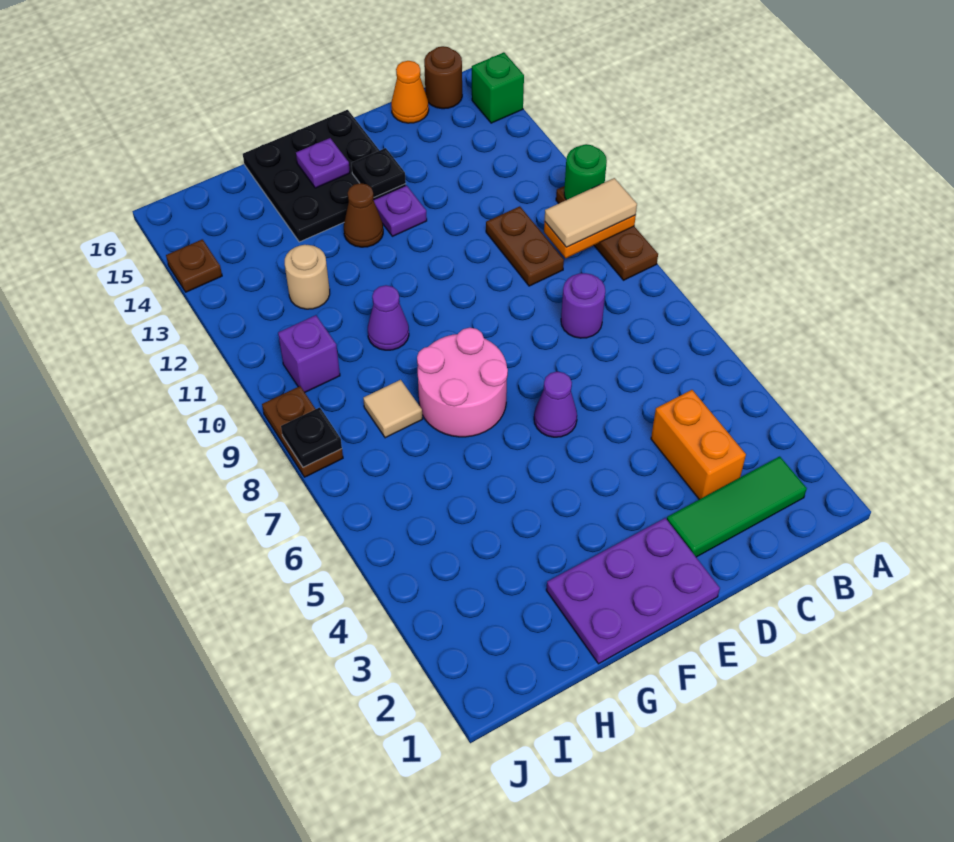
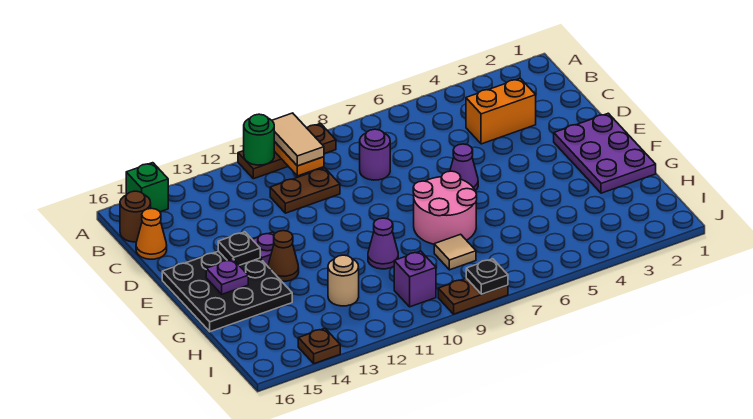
green 1x3 tile [667,456,807,557] -> none

